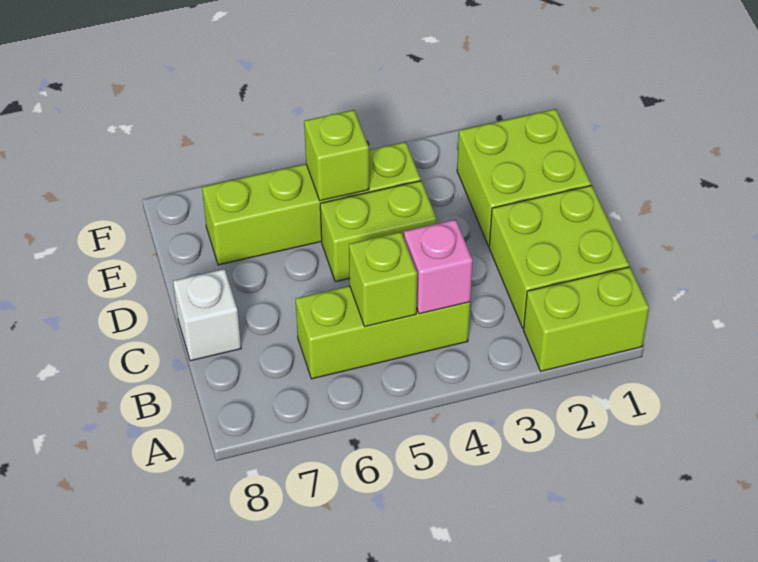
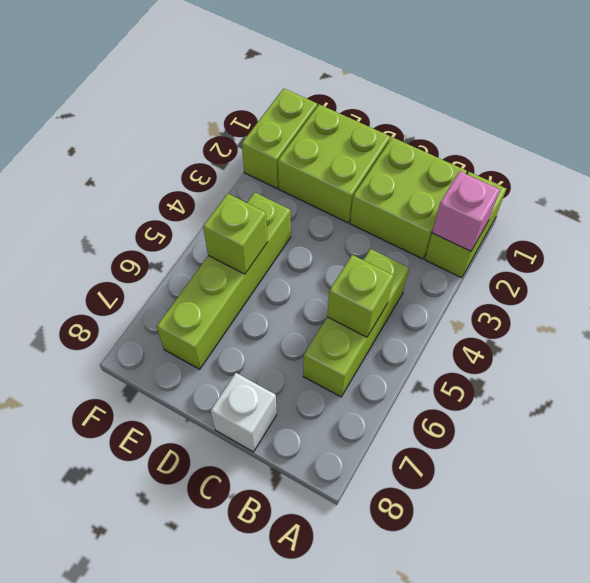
pink 1x1 brick [404,219,473,314] -> pink 1x1 brick moved to [432,171,500,251]
lime 1x2 brick [320,181,437,282] -> lime 1x2 brick moved to [242,88,317,188]

